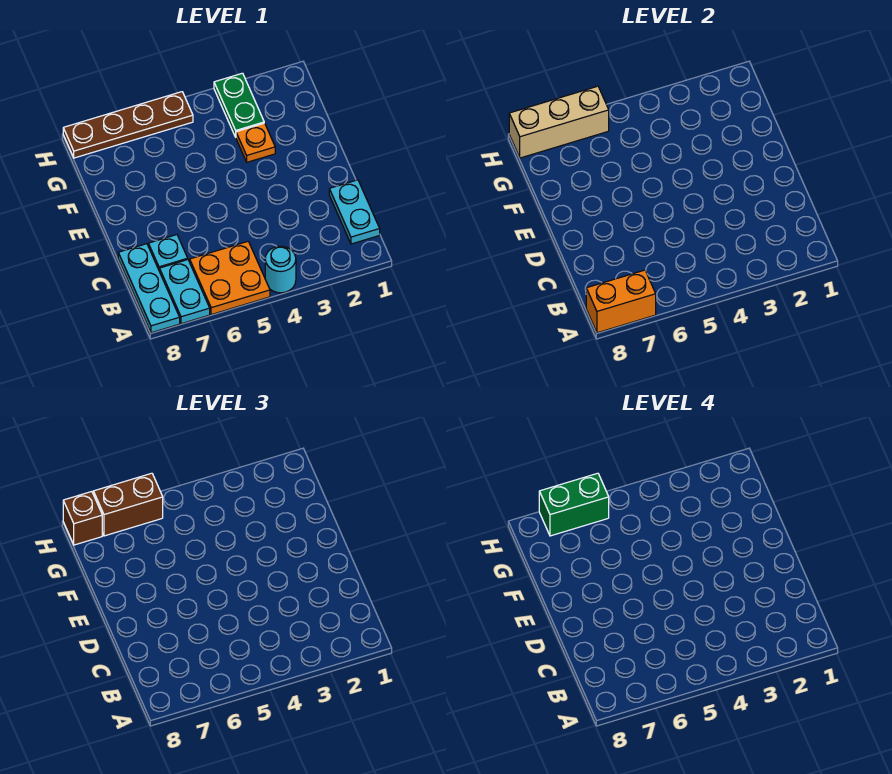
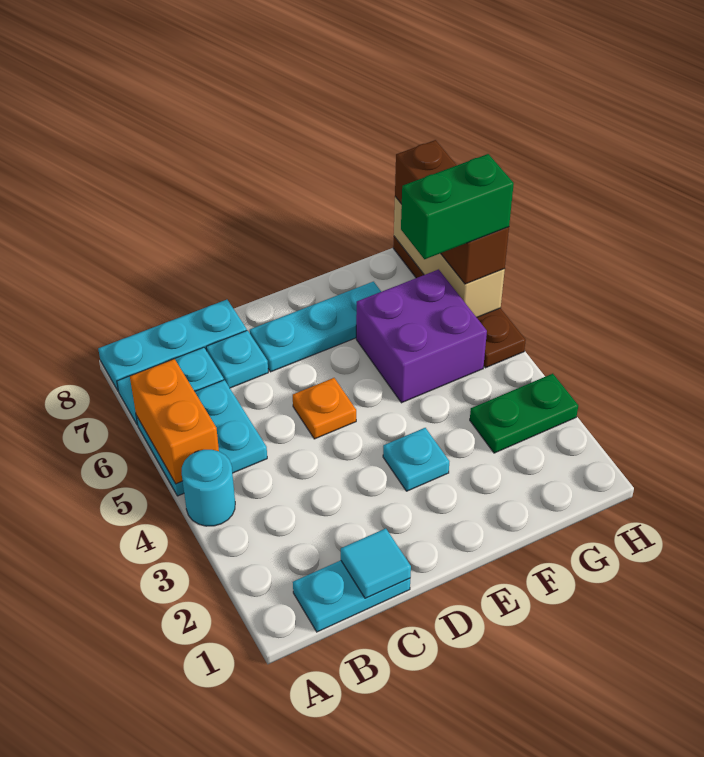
orange 2x2 plate [190,242,270,315] -> cyan 2x2 plate [136,380,267,496]
orange 1x2 brick [586,270,656,333] -> orange 1x2 brick moved to [130,359,219,484]
none -> cyan 1x1 tile [341,528,411,598]
none -> cyan 1x3 plate [250,282,381,372]
none -> cyan 1x1 plate [383,428,449,491]
orange 1x1 plate [236,123,275,162] -> orange 1x1 plate moved to [293,378,356,439]
none -> purple 2x2 brick [356,269,487,403]
green 1x2 brick [539,473,609,536] -> green 1x2 brick turned to [401,154,514,259]

